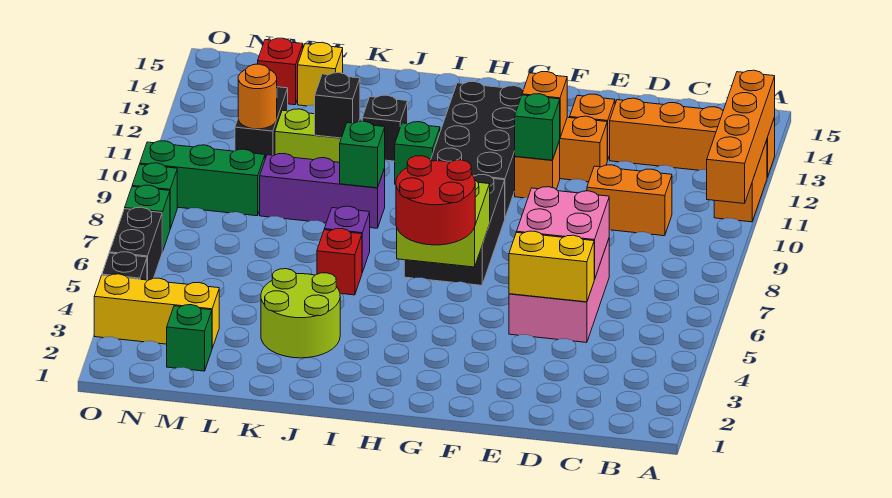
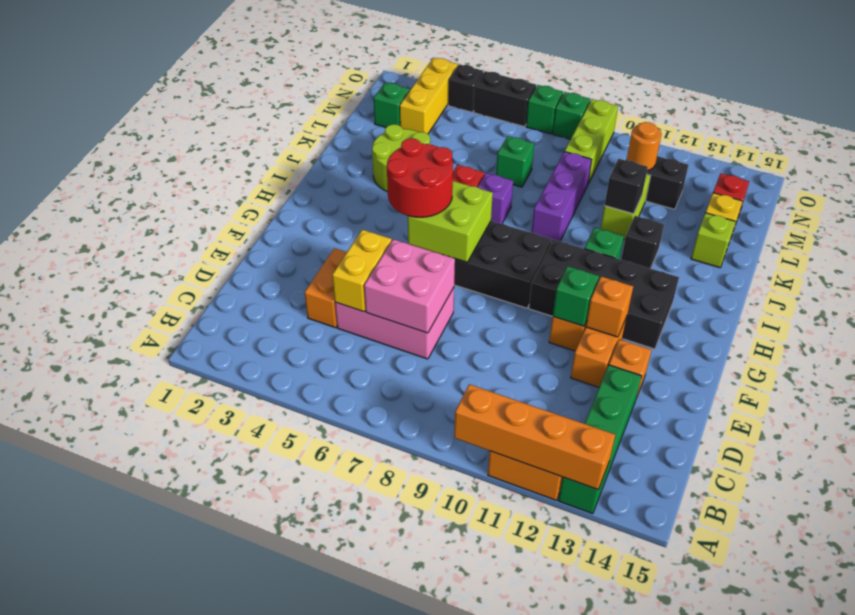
orange 1x4 brick [610,98,775,177] -> green 1x4 brick [559,365,642,514]
orange 1x2 brick [587,165,672,236] -> orange 1x2 brick moved to [304,248,347,328]
green 1x1 brick [340,121,385,188] -> green 1x1 brick moved to [496,136,534,187]
none -> lime 1x1 brick [691,213,735,268]
green 1x3 brick [140,141,265,216] -> lime 1x3 brick [565,99,618,184]

